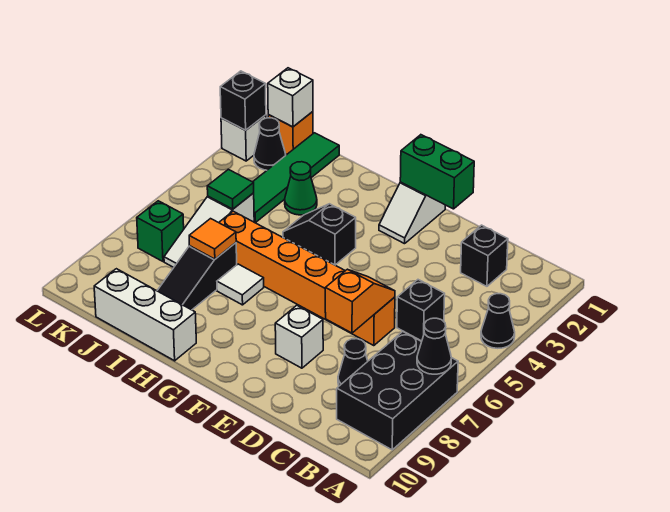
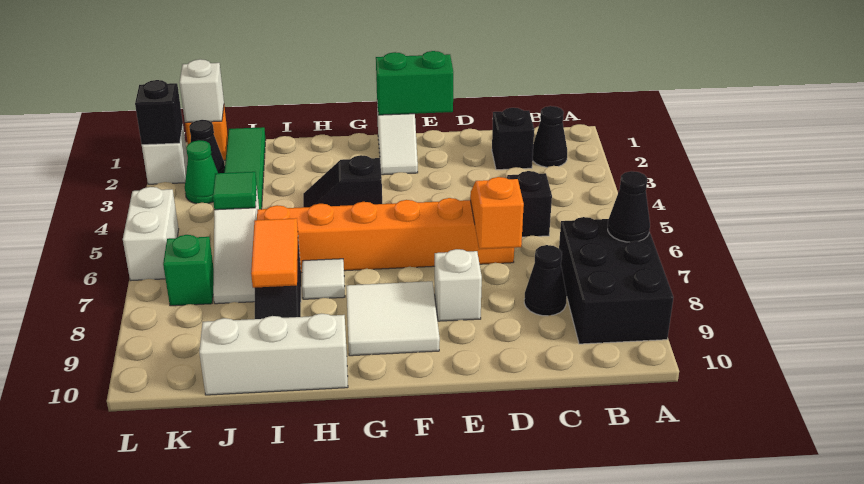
black 1x1 cone [481,294,515,348] -> black 1x1 cone moved to [533,106,567,167]
none -> white 2x2 tile [346,281,440,356]
green 1x1 cone [285,162,317,215] -> green 1x1 cone moved to [185,140,218,204]
orange 1x1 tile [189,219,236,259] -> orange 1x2 tile [251,218,298,288]
none -> white 1x2 brick [123,187,179,281]

